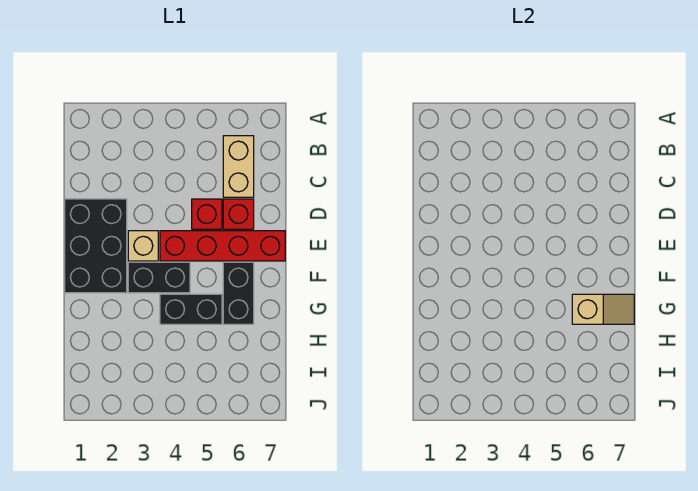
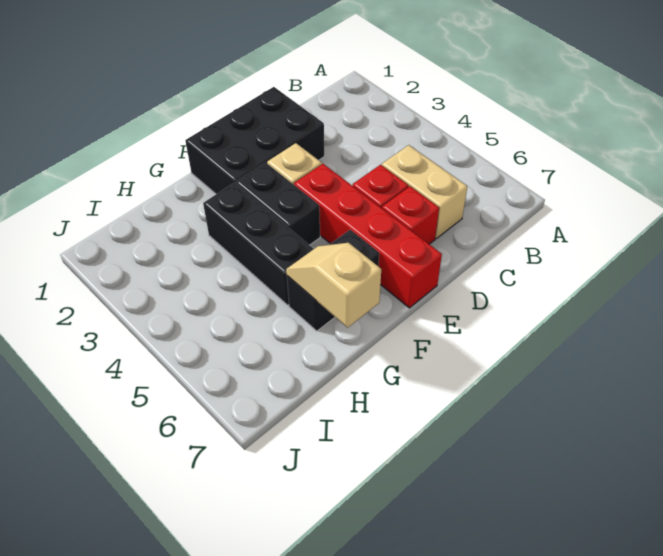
tan 1x2 brick [223,136,254,197] -> tan 1x2 brick turned to [382,145,467,238]
black 1x2 brick [160,294,222,324] -> black 1x3 brick [203,183,313,305]
tan 1x2 slope [572,294,634,324] -> tan 1x2 slope turned to [286,243,381,328]

